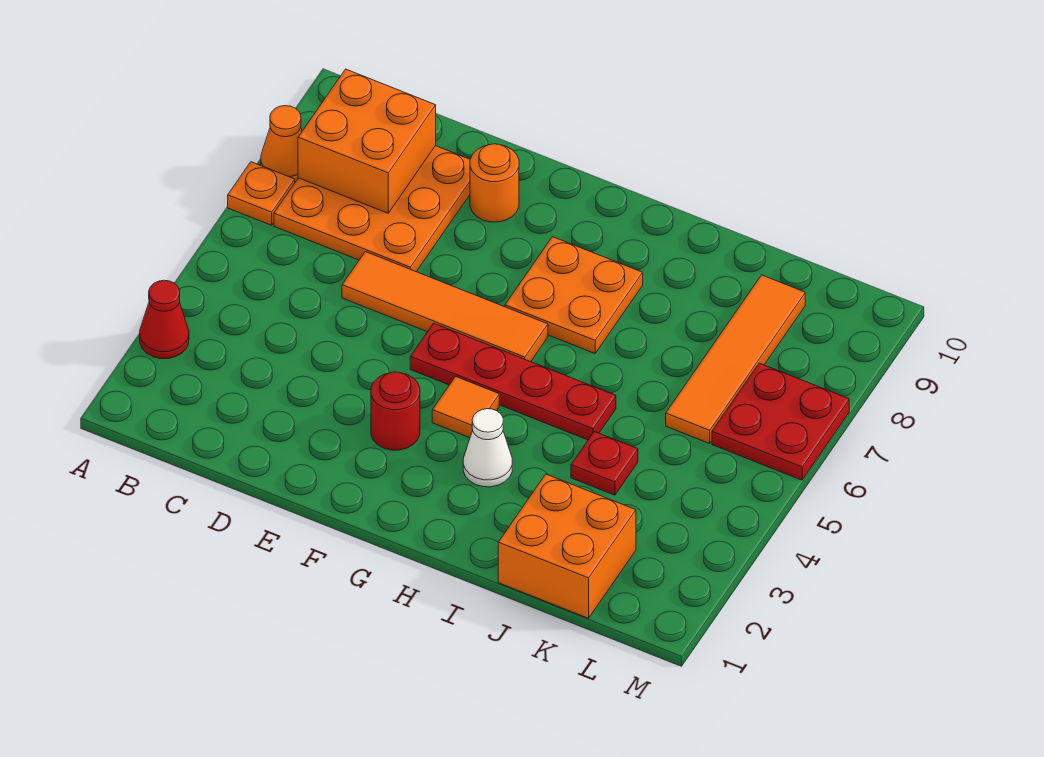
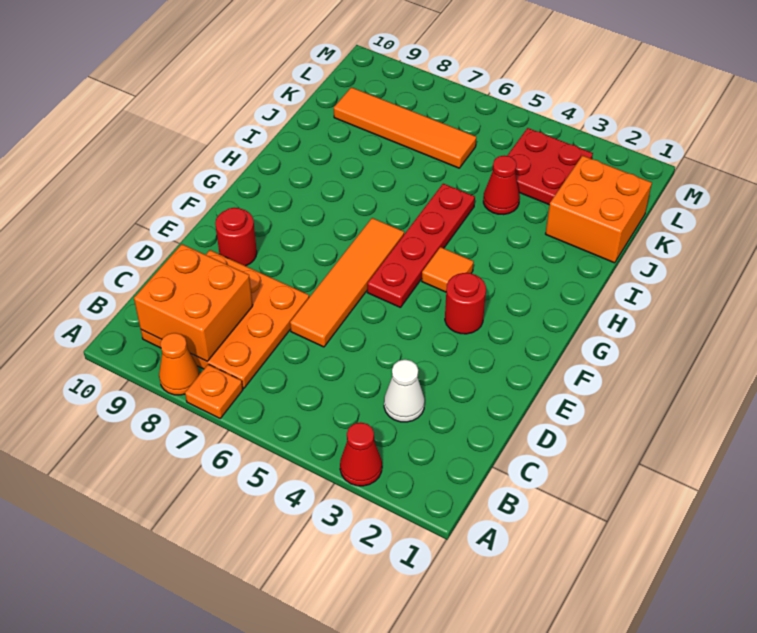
orange 1x1 round brick [470,144,519,222] -> red 1x1 round brick [215,208,257,266]
orange 2x2 plate [505,237,643,353] -> none
white 1x1 cone [463,409,512,487] -> white 1x1 cone moved to [384,360,425,422]
red 1x1 plate [571,432,638,495] -> red 1x1 cone [483,155,520,215]
red 2x2 plate [712,363,849,480] -> red 2x2 plate moved to [507,128,593,205]

